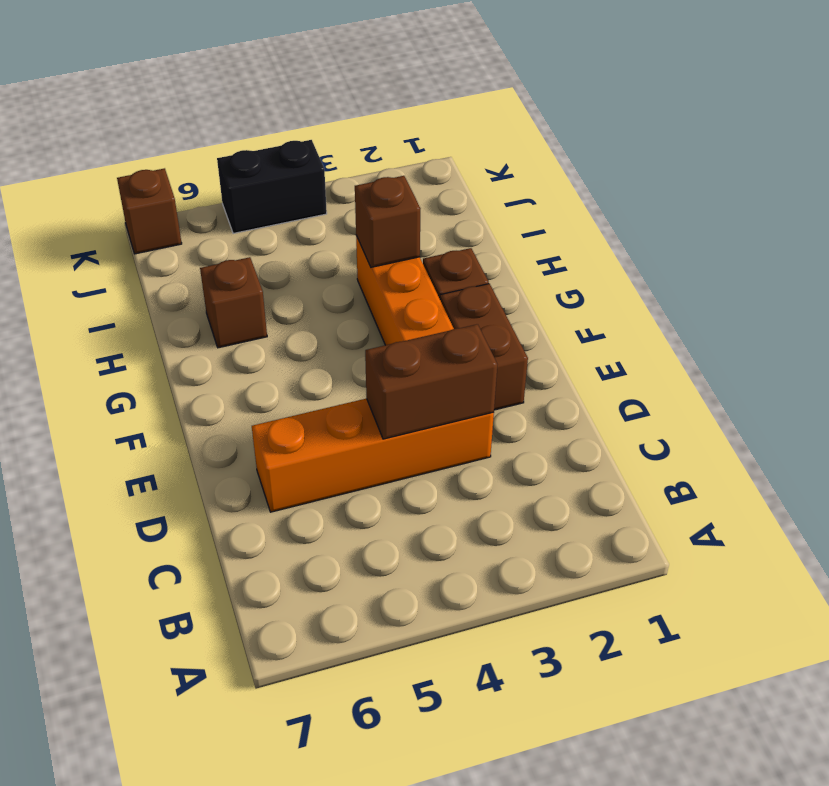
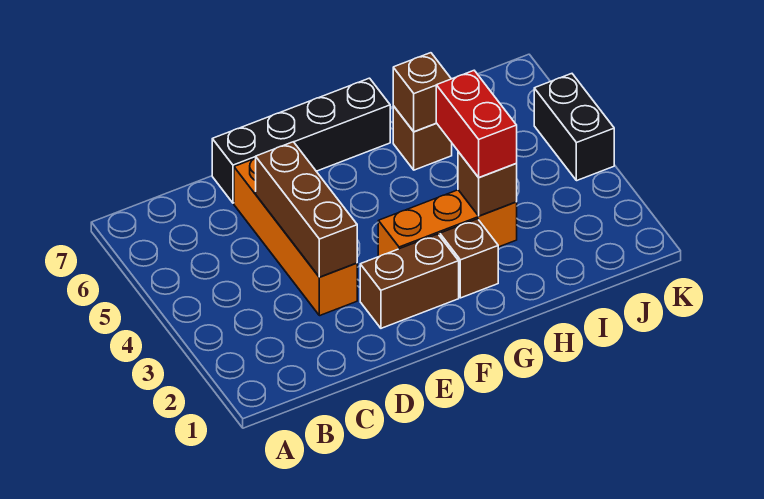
brown 1x2 brick [365,324,497,439] -> brown 1x3 brick [256,142,357,277]
none -> black 1x4 brick [212,78,390,203]
none -> red 1x2 brick [436,71,517,178]
brown 1x1 brick [117,168,182,254] -> brown 1x1 brick moved to [393,53,451,132]

